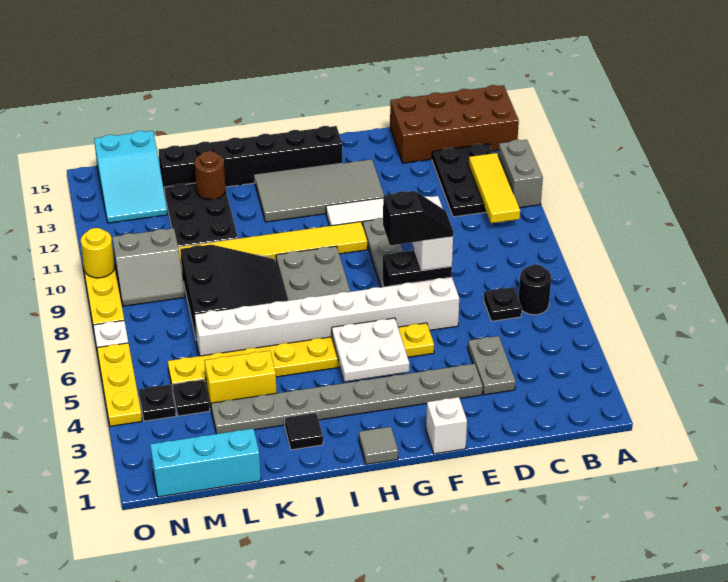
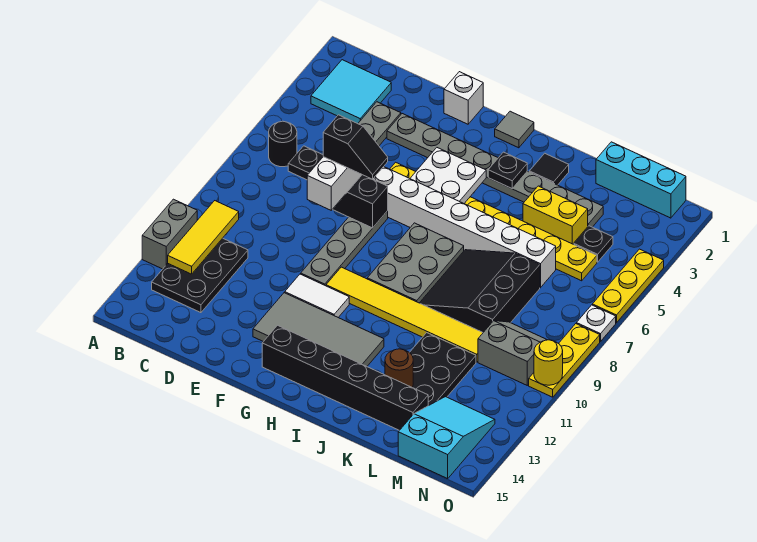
brown 2x4 brick [390,85,519,163] -> none
none -> cyan 2x2 tile [311,60,391,124]
black 1x2 slope [383,191,453,245] -> black 1x2 slope turned to [323,115,388,179]
black 1x1 plate [139,385,176,421] -> black 1x1 plate moved to [488,152,527,189]

